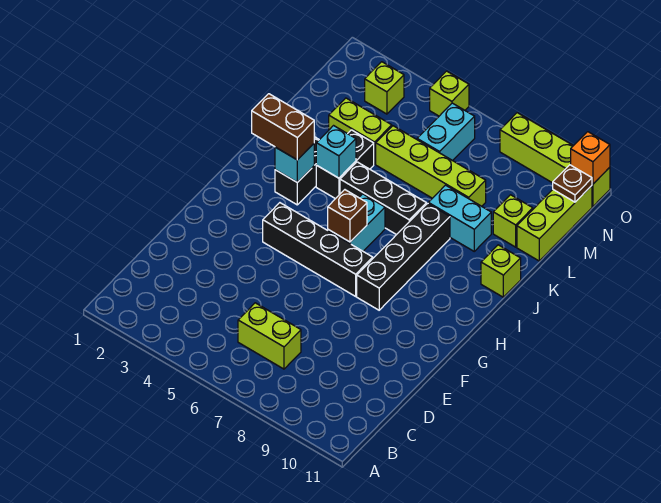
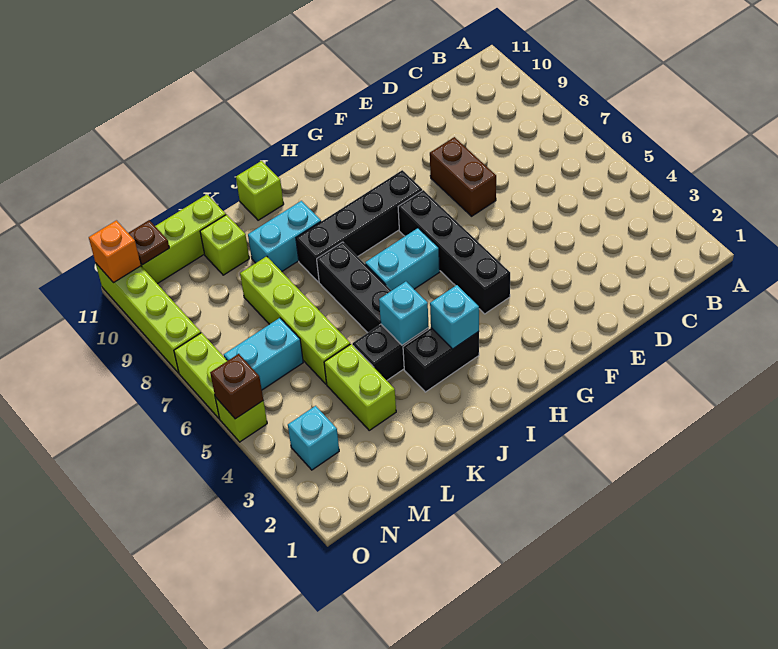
lime 1x2 brick [238,303,301,369] -> lime 1x2 brick moved to [174,333,227,418]
brown 1x1 brick [328,190,367,242] -> brown 1x1 brick moved to [210,354,263,419]
brown 1x2 brick [252,94,314,160] -> brown 1x2 brick moved to [430,137,496,216]
cyan 1x2 brick [428,185,491,251] -> cyan 1x2 brick turned to [248,201,321,271]
lime 1x1 brick [365,62,404,114] -> cyan 1x1 brick [288,406,339,470]

